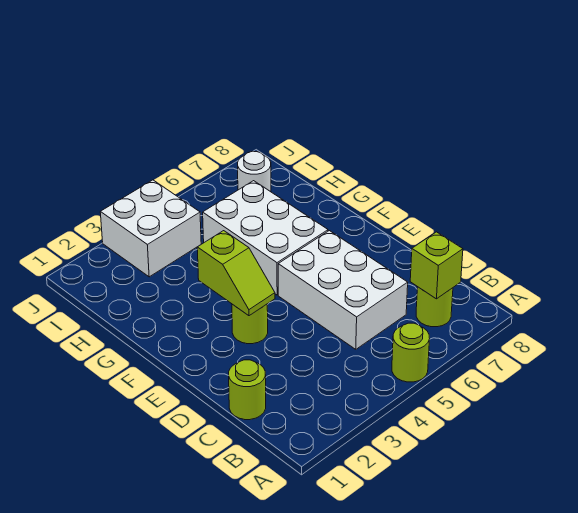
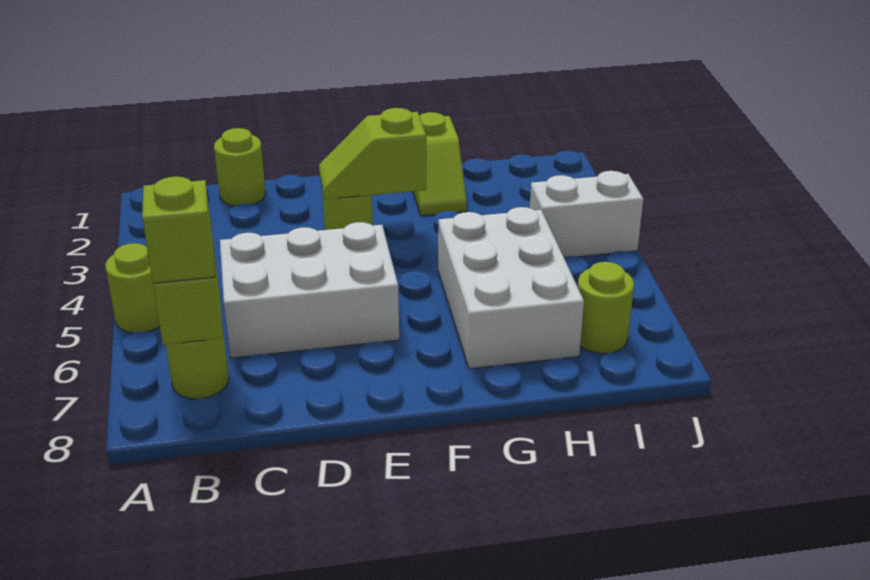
none -> lime 1x1 brick [142,177,215,283]
white 2x3 brick [203,181,328,295] -> white 2x3 brick turned to [438,207,584,369]
none -> lime 1x2 slope [413,112,467,216]
white 2x2 brick [100,180,201,277] -> white 1x2 brick [530,171,643,257]
white 1x1 round brick [238,152,271,192] -> lime 1x1 round brick [577,262,634,353]

